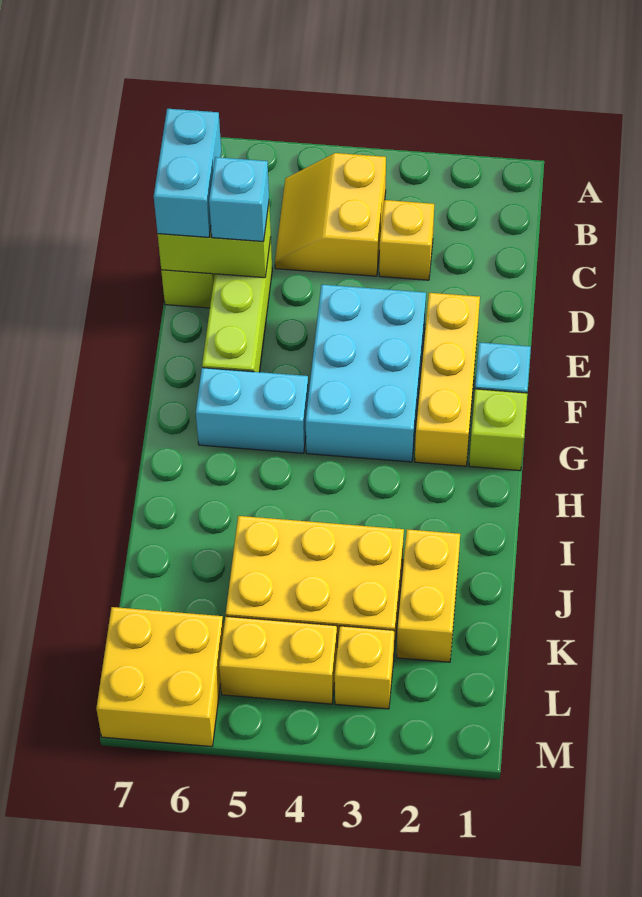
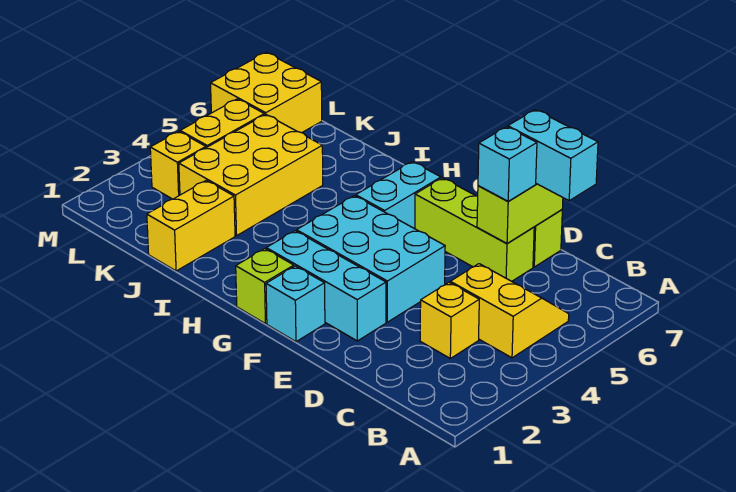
yellow 1x3 brick [415,293,480,466] -> cyan 1x3 brick [266,231,386,341]
yellow 1x2 brick [397,529,460,662] -> yellow 1x2 brick turned to [147,180,235,271]

